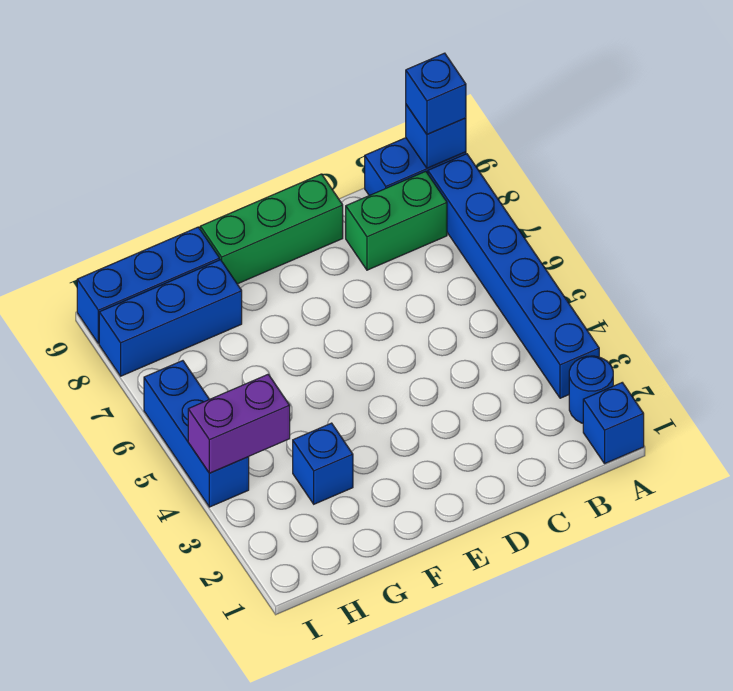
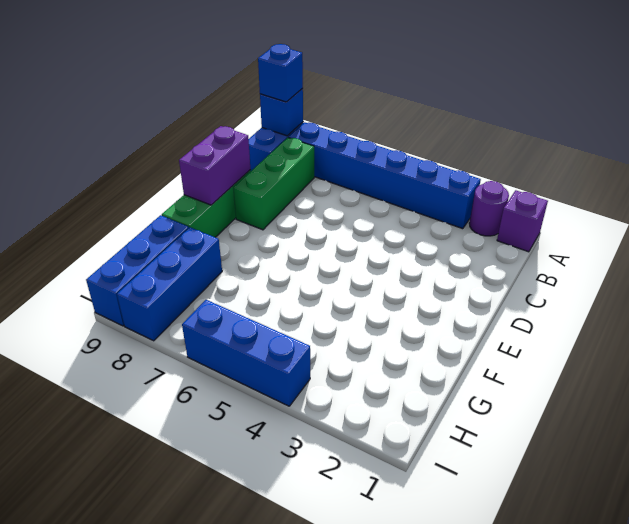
blue 1x1 brick [583,383,644,463] -> purple 1x1 brick [497,190,548,252]
blue 1x1 round brick [569,356,613,423] -> purple 1x1 round brick [469,181,509,236]
green 1x2 brick [346,171,447,270] -> green 1x3 brick [233,138,314,230]
blue 1x1 brick [293,423,353,504] -> none
purple 1x2 brick [188,374,290,473] -> purple 1x2 brick moved to [179,126,250,205]

